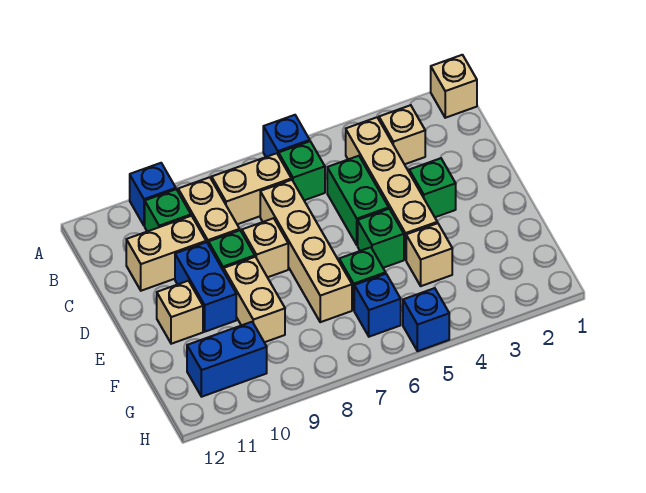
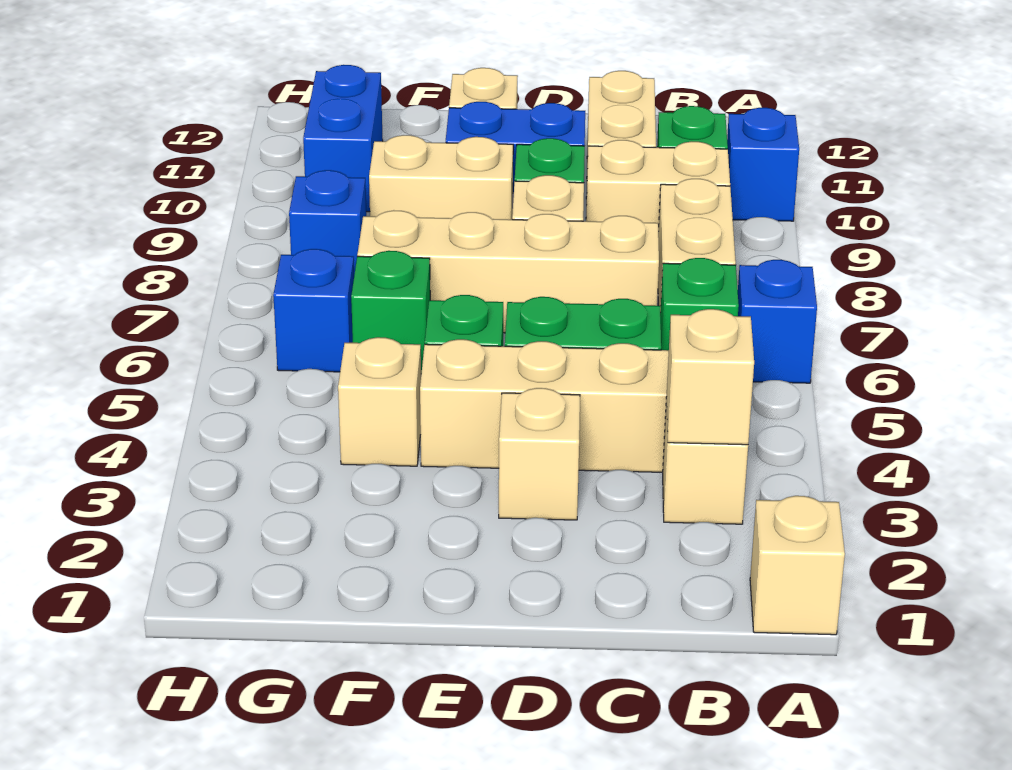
none -> tan 1x1 brick [666,309,754,445]
green 1x1 brick [409,158,456,217] -> tan 1x1 brick [499,388,580,520]
blue 1x1 brick [403,288,449,351] -> blue 1x1 brick moved to [289,170,366,274]

